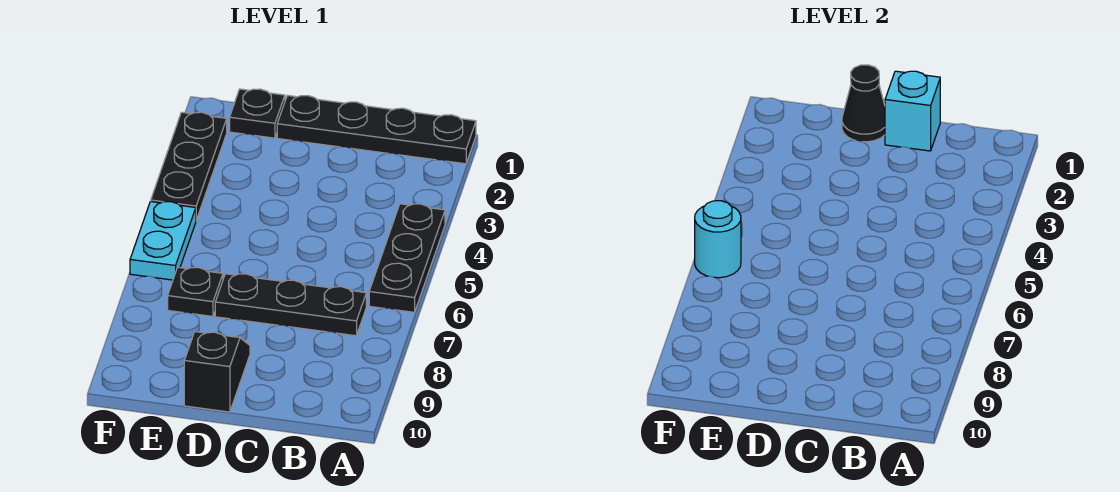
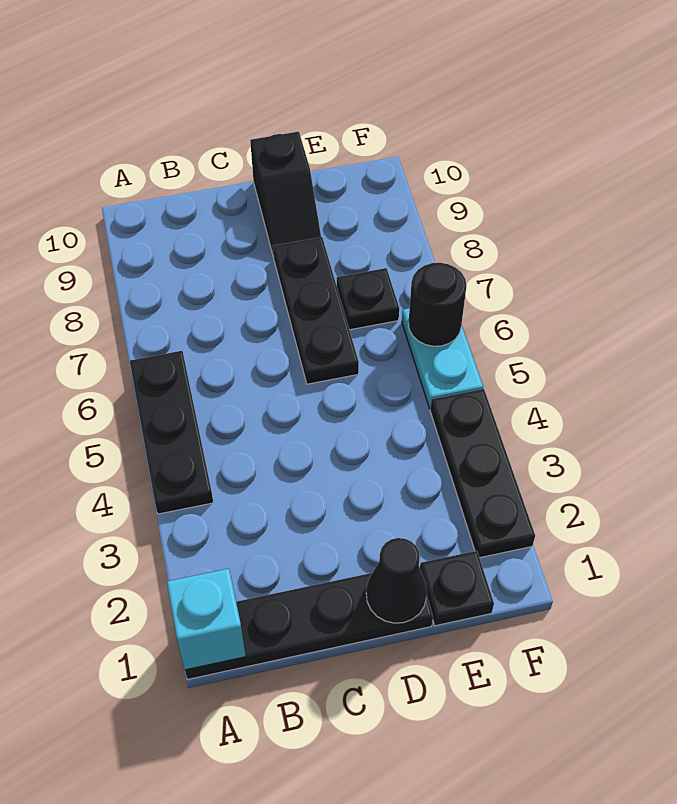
black 1x3 plate [215,274,366,336] -> black 1x3 plate turned to [273,237,359,384]
cyan 1x1 brick [885,71,940,151] -> cyan 1x1 brick moved to [167,569,246,670]
cyan 1x1 round brick [695,201,741,278] -> black 1x1 round brick [409,263,466,346]

